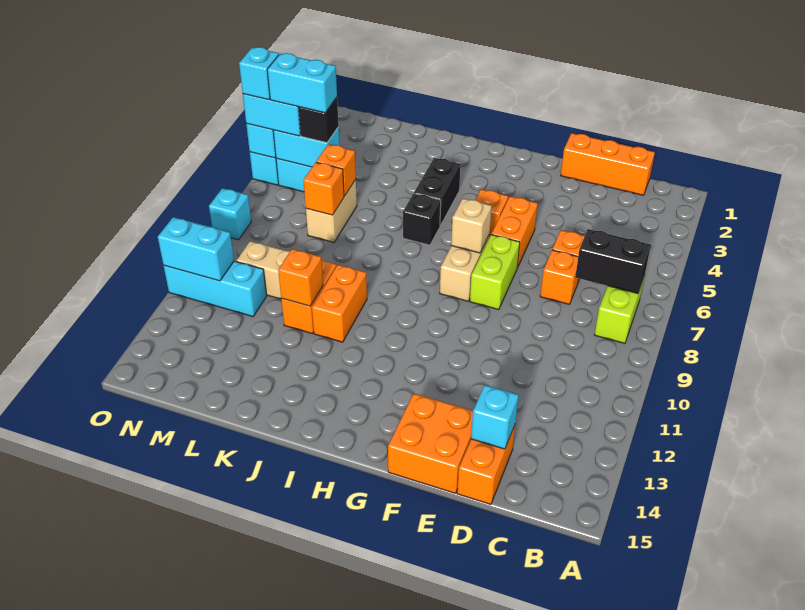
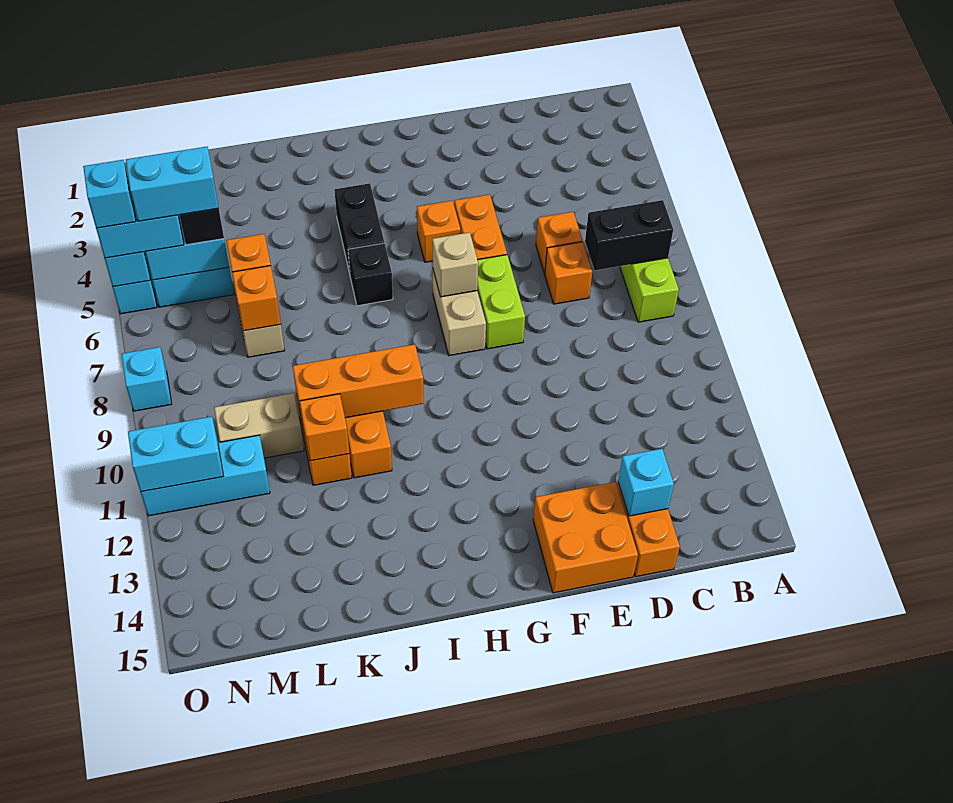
orange 1x3 brick [561,133,655,195] -> orange 1x3 brick moved to [293,344,424,419]

